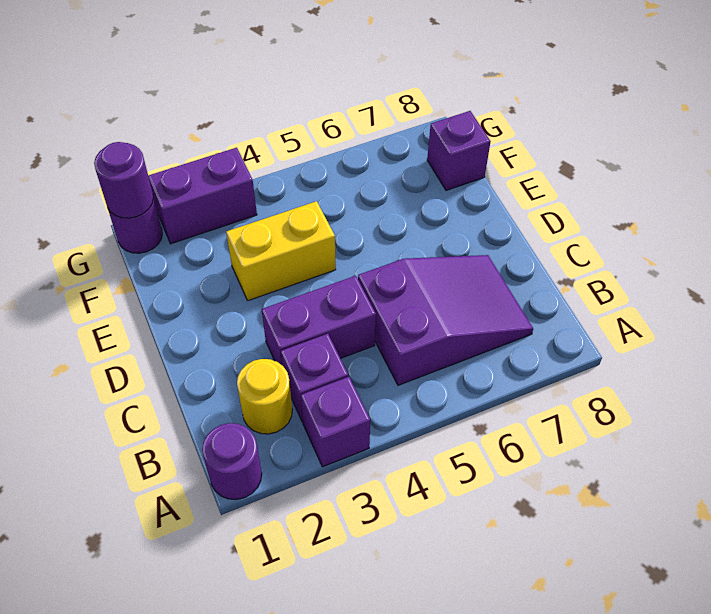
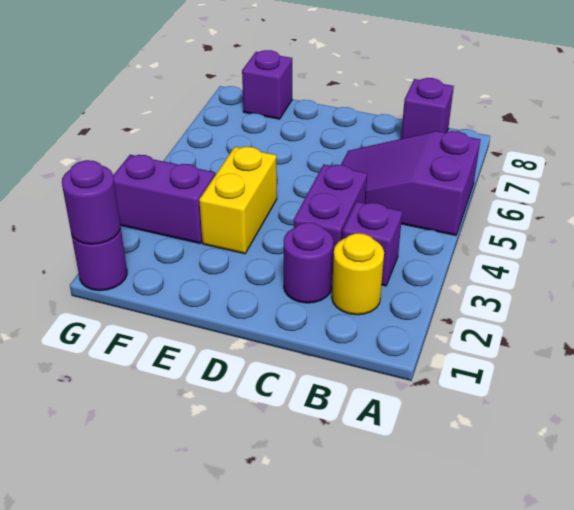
purple 1x1 round brick [202,423,262,499] -> purple 1x1 round brick moved to [284,222,333,303]
purple 1x1 brick [301,377,370,467] -> purple 1x1 brick moved to [401,78,454,139]
purple 2x3 slope [358,255,533,385] -> purple 2x3 slope turned to [341,131,480,235]
purple 1x2 brick [148,148,257,244] -> purple 1x2 brick turned to [113,155,215,243]

